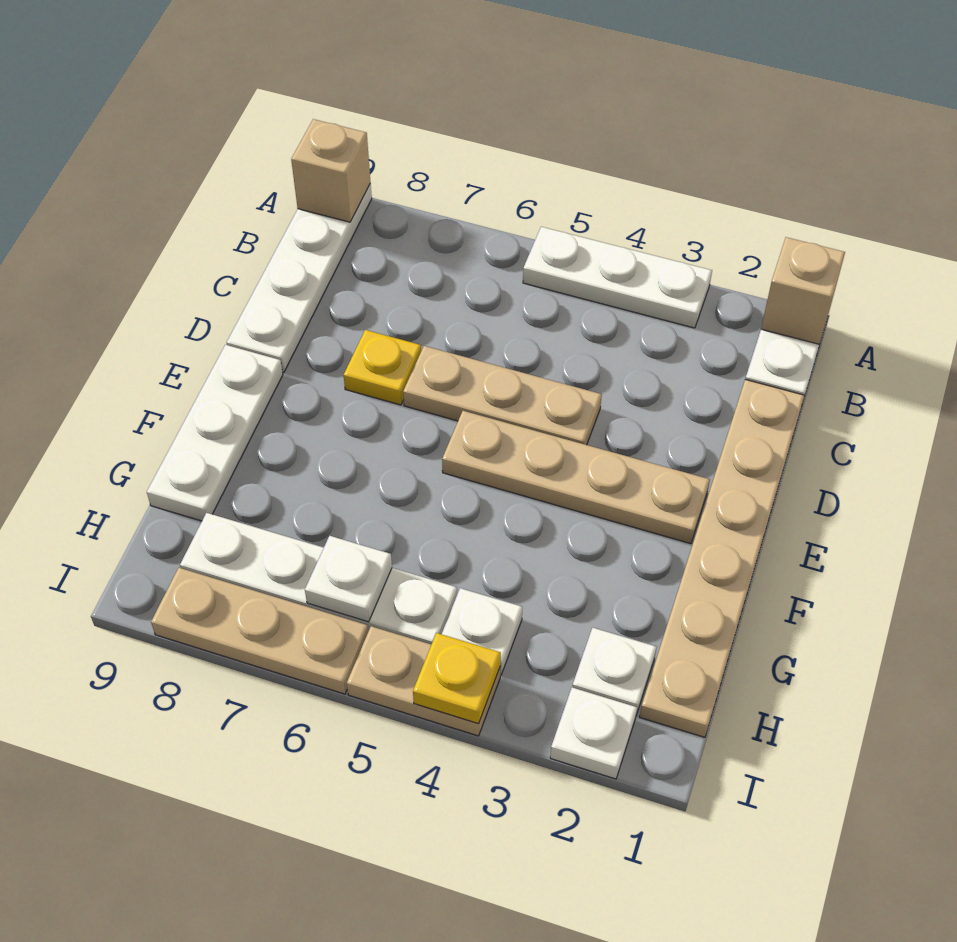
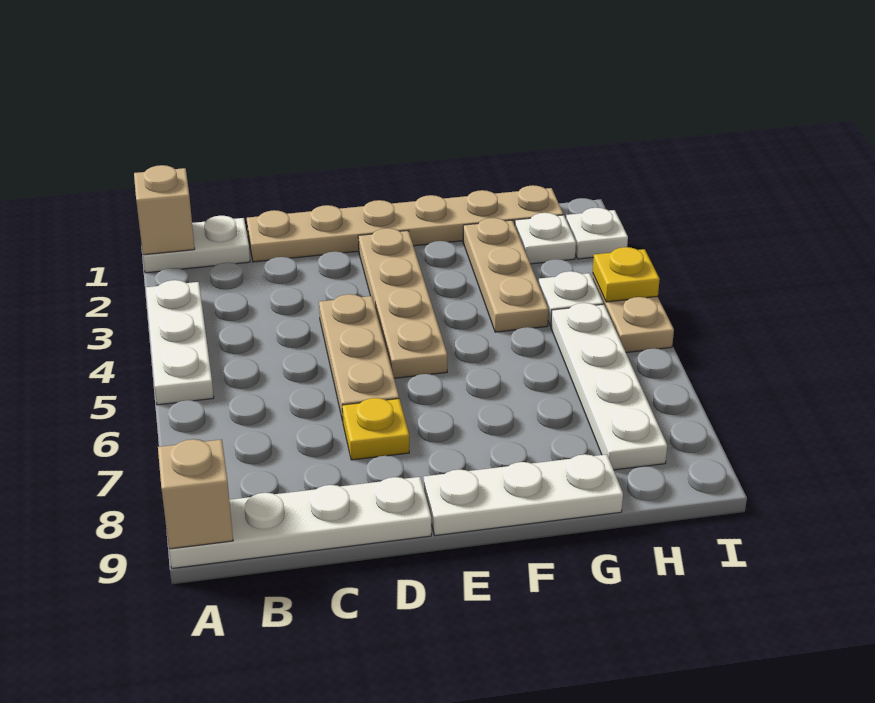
white 1x1 plate [305,536,392,622] -> none
tan 1x3 plate [151,568,368,694] -> tan 1x3 plate moved to [463,218,548,332]

